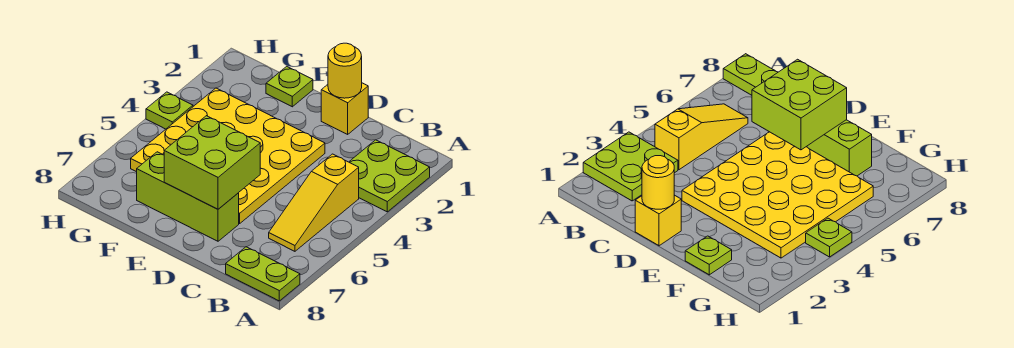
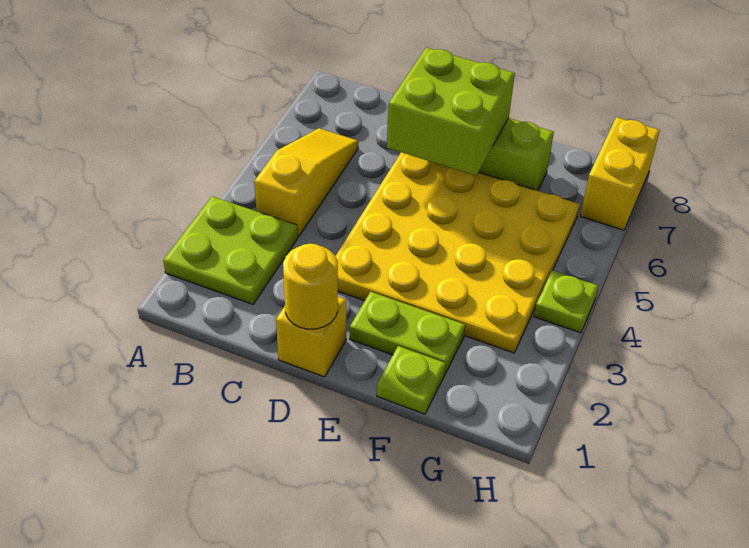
lime 1x2 plate [226,247,300,301] -> lime 1x2 plate moved to [350,292,465,374]
none -> yellow 1x2 brick [580,117,660,230]

